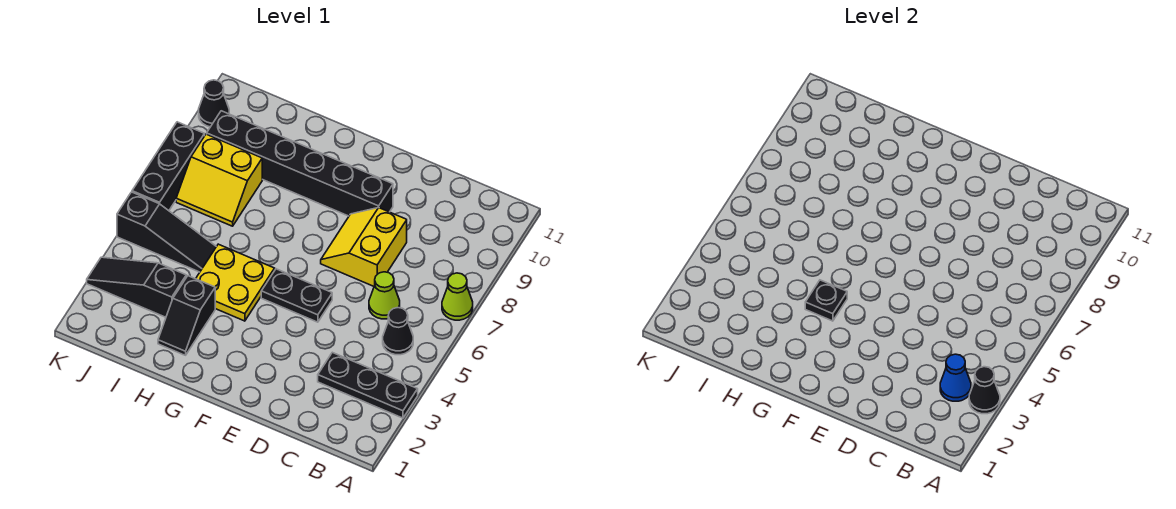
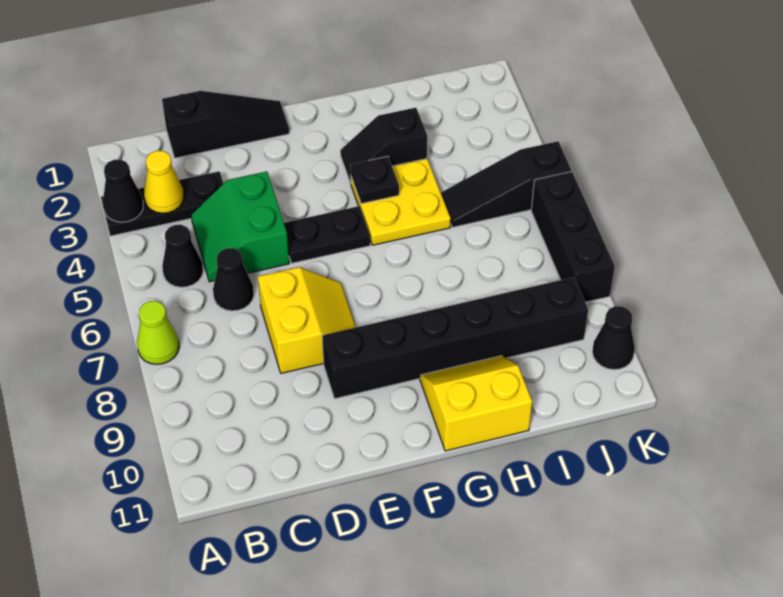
blue 1x1 cone [940,354,971,401] -> yellow 1x1 cone [144,151,184,213]
none -> green 2x2 slope [191,172,289,282]
lime 1x1 cone [369,272,400,319] -> black 1x1 cone [213,248,254,311]
black 1x2 slope [158,276,215,355] -> black 1x2 slope turned to [340,108,427,183]
black 1x3 slope [87,257,186,317] -> black 1x3 slope moved to [162,91,290,158]
yellow 2x2 slope [176,134,262,226] -> yellow 2x2 slope moved to [420,356,532,451]

